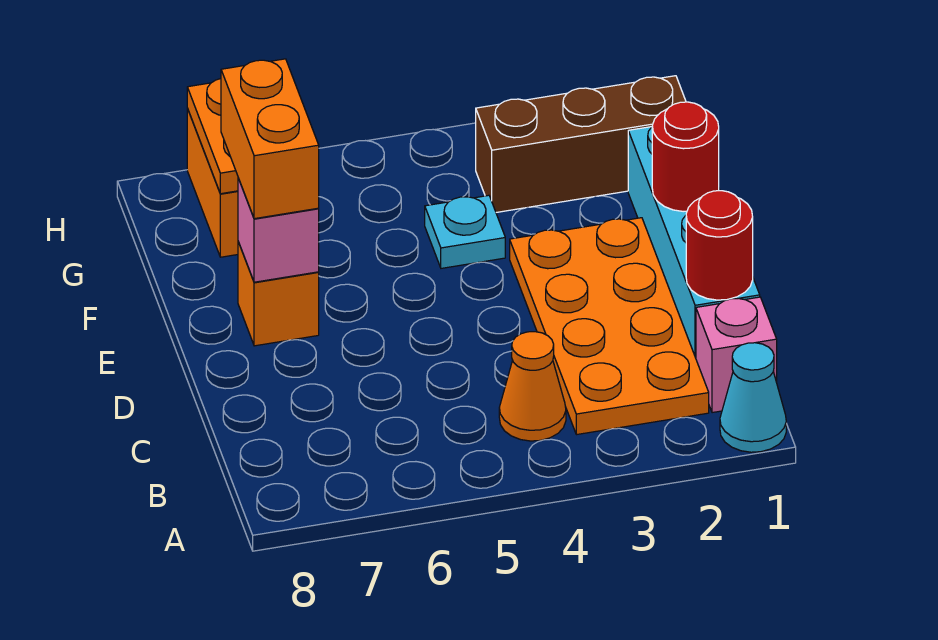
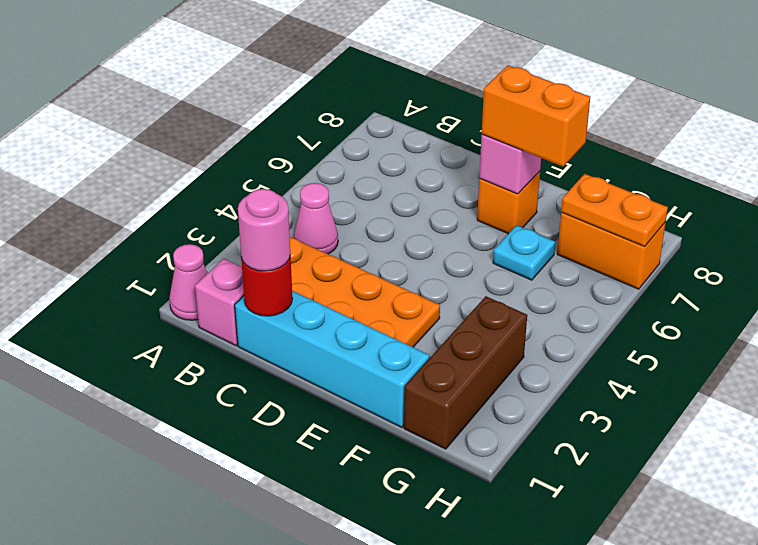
cyan 1x1 cone [720,343,786,452] -> pink 1x1 cone [169,244,207,320]
orange 1x1 cone [499,332,566,441] -> pink 1x1 cone [294,183,338,254]
none -> pink 1x1 round brick [238,189,290,271]
red 1x1 round brick [652,102,719,212] -> none
cyan 1x1 plate [425,195,505,268] -> cyan 1x1 plate moved to [493,225,555,280]

